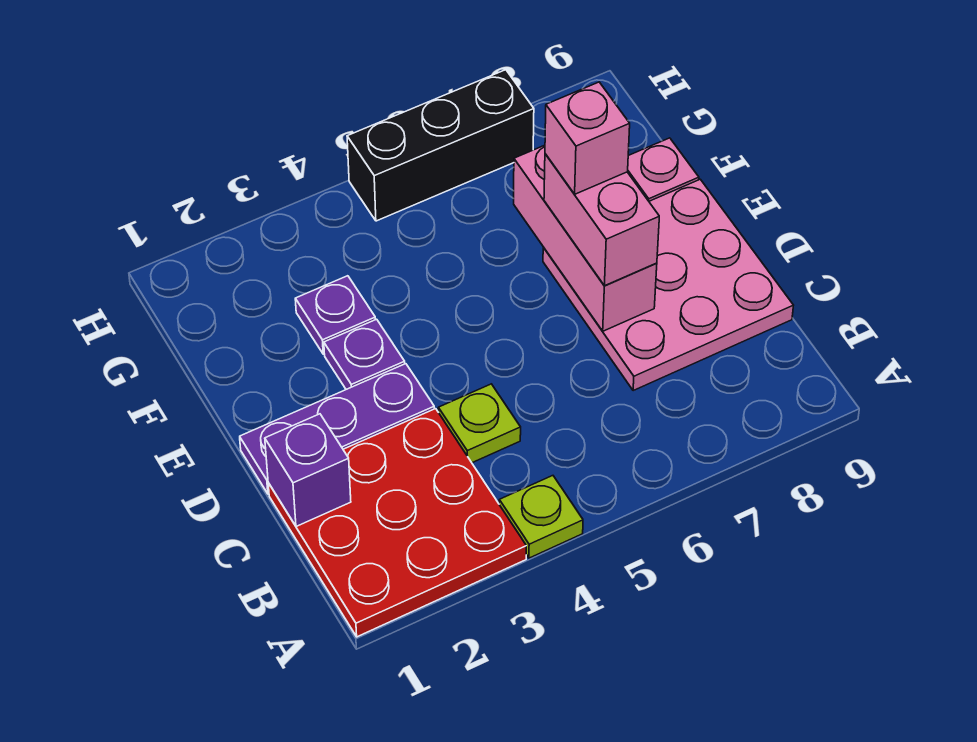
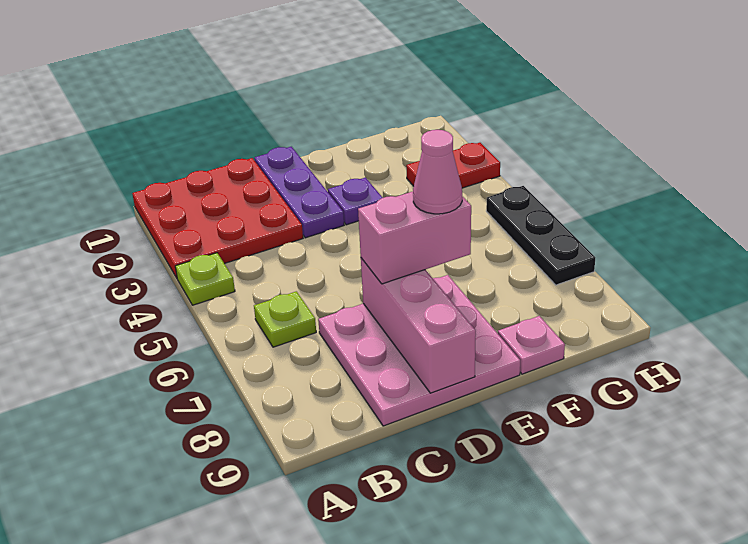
purple 1x1 brick [265,414,351,526] -> none
lime 1x1 plate [438,384,521,463] -> lime 1x1 plate moved to [254,291,316,347]
pink 1x3 brick [514,145,657,331] -> pink 1x3 brick turned to [361,258,476,393]
pink 1x1 brick [545,82,630,194] -> pink 1x1 cone [413,130,462,214]
purple 1x1 plate [295,276,375,354] -> none
none -> red 1x2 plate [406,143,500,188]
black 1x3 brick [347,70,534,221] -> black 1x3 plate [486,186,595,285]

